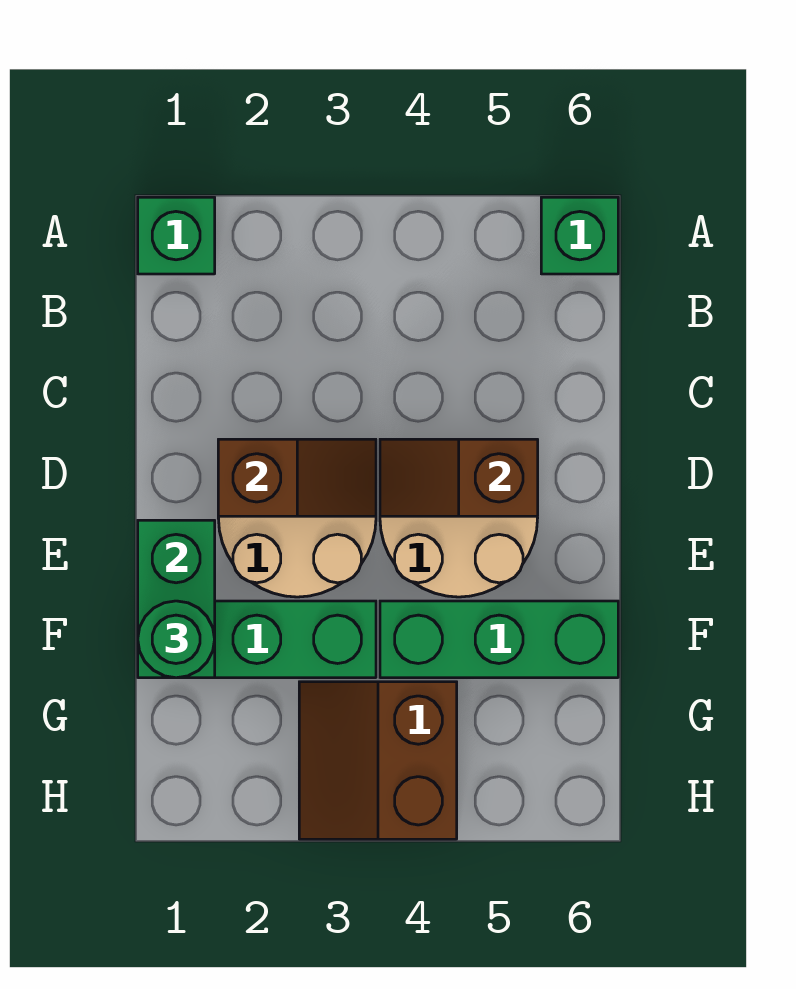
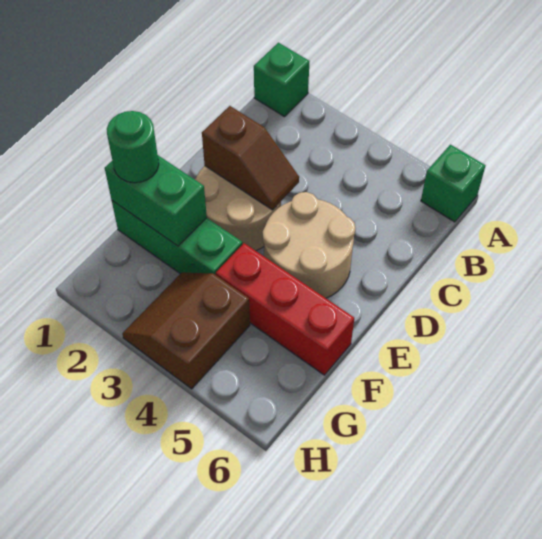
brown 1x2 slope [380,439,538,516] -> none
green 1x2 brick [138,520,215,678] -> green 1x2 brick turned to [105,156,207,246]
green 1x3 brick [380,601,618,678] -> red 1x3 brick [216,243,354,375]

